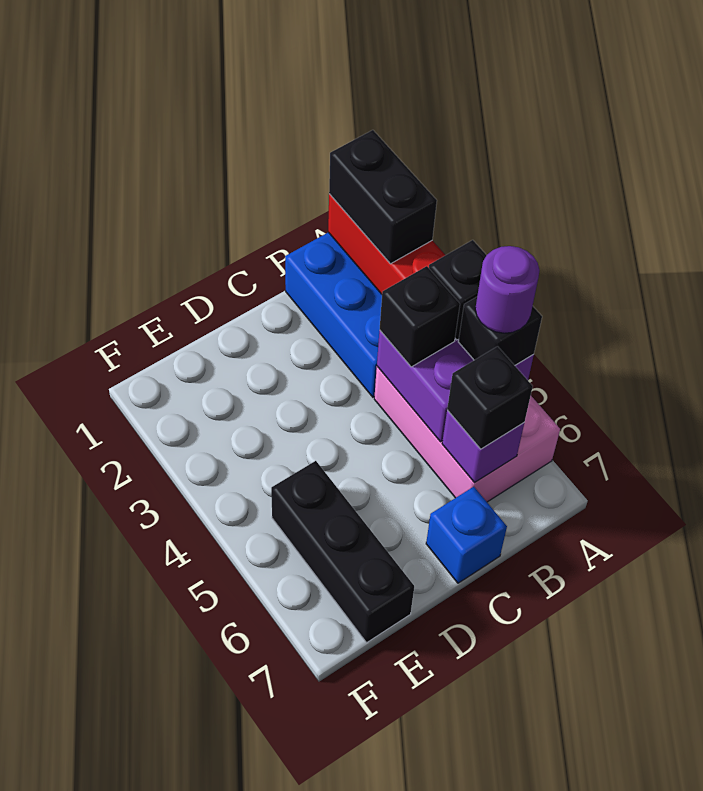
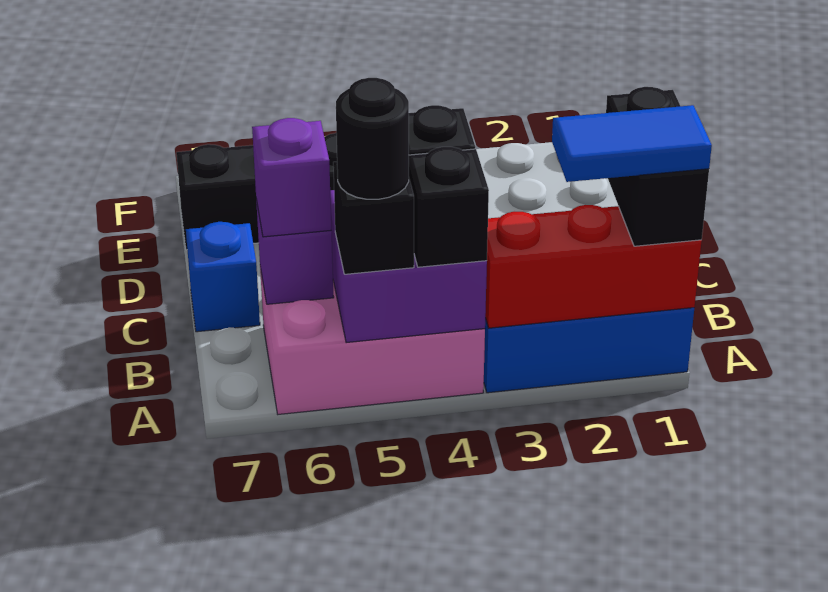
black 1x2 brick [329,130,437,264] -> black 1x2 brick turned to [606,87,709,246]
none -> blue 1x2 tile [552,105,712,182]
purple 1x1 round brick [475,246,540,333] -> black 1x1 round brick [336,78,409,199]
black 1x1 brick [447,346,533,449] -> purple 1x1 brick [252,118,331,237]

